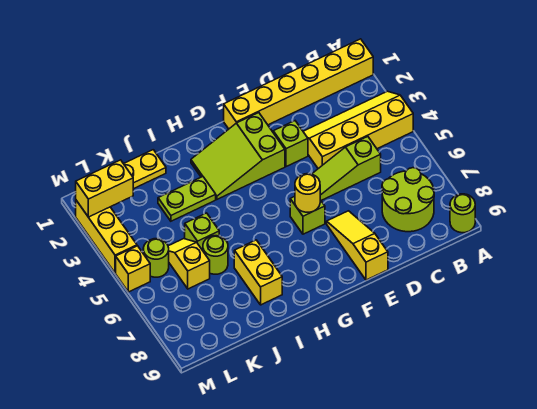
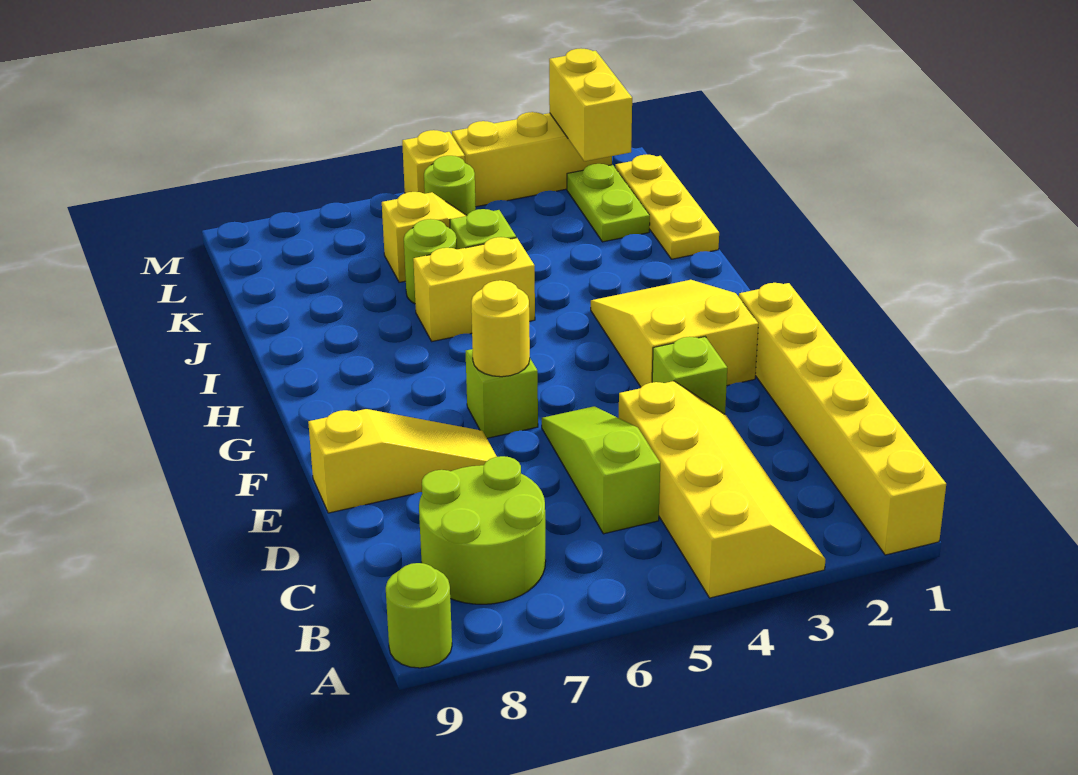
lime 2x3 slope [191,113,285,199] -> yellow 2x3 slope [591,280,758,387]
lime 1x2 plate [158,177,216,221] -> lime 1x2 plate moved to [567,164,650,242]
yellow 1x2 brick [234,240,282,305] -> yellow 1x2 brick moved to [413,237,535,341]

